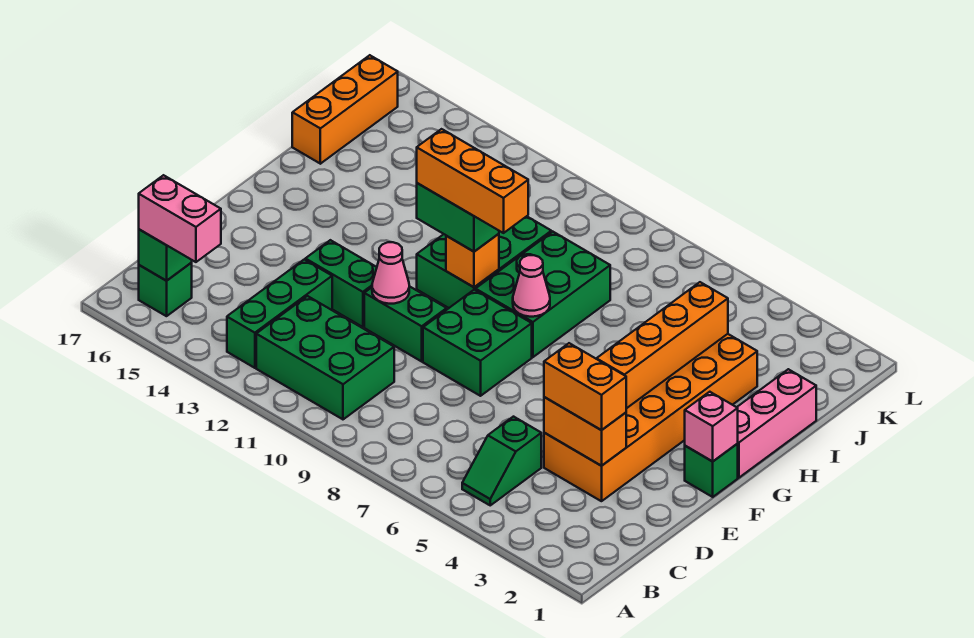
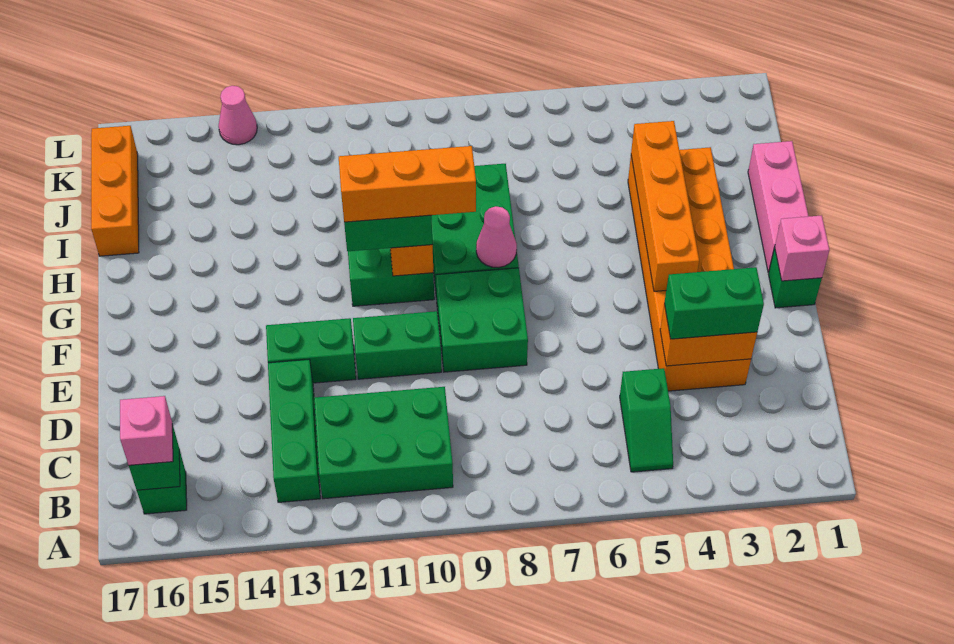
pink 1x2 brick [139,175,221,262] -> pink 1x1 brick [120,396,173,465]
orange 1x2 brick [544,343,626,430] -> green 1x2 brick [664,267,764,339]
pink 1x1 cone [372,242,409,304] -> pink 1x1 cone moved to [219,86,257,145]

